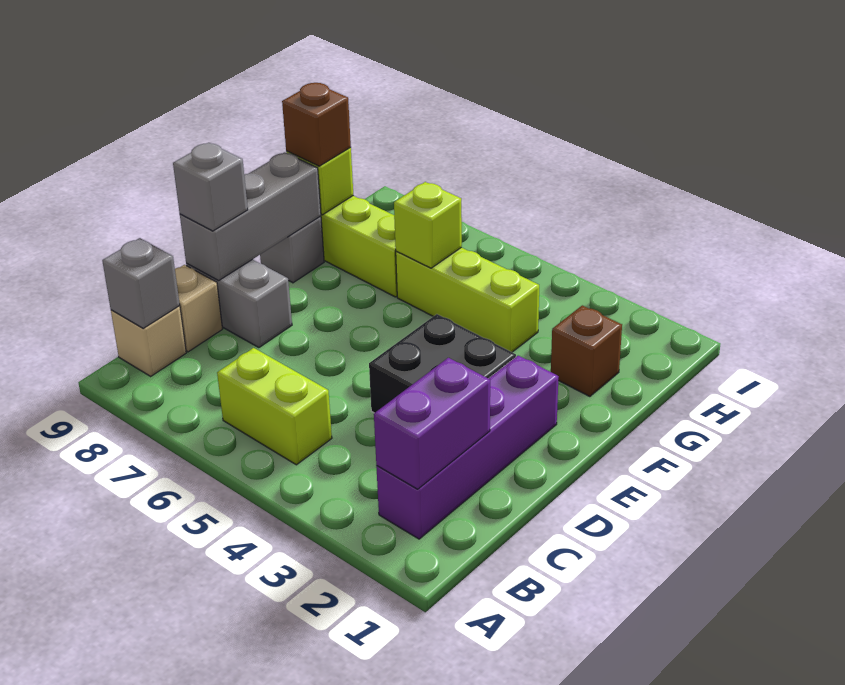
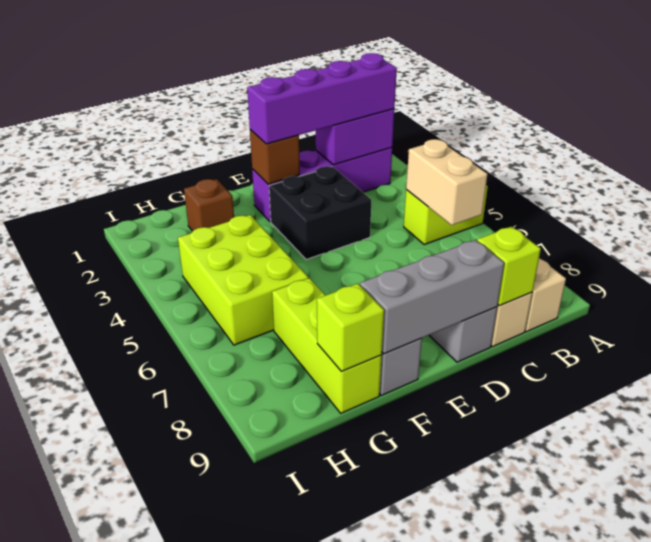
none -> purple 1x4 brick [247,53,397,144]
lime 1x2 brick [217,348,332,465] -> lime 1x2 brick turned to [404,185,488,245]
none -> tan 1x2 brick [406,139,487,225]
grey 1x1 brick [102,238,180,328] -> none
grey 1x1 brick [173,143,248,231] -> none
lime 1x3 brick [396,248,539,352] -> lime 2x3 brick [178,215,308,345]
lime 1x1 brick [394,182,462,268] -> lime 1x1 brick moved to [477,227,541,306]
brown 1x1 brick [282,83,351,166] -> brown 1x1 brick moved to [250,130,300,184]

